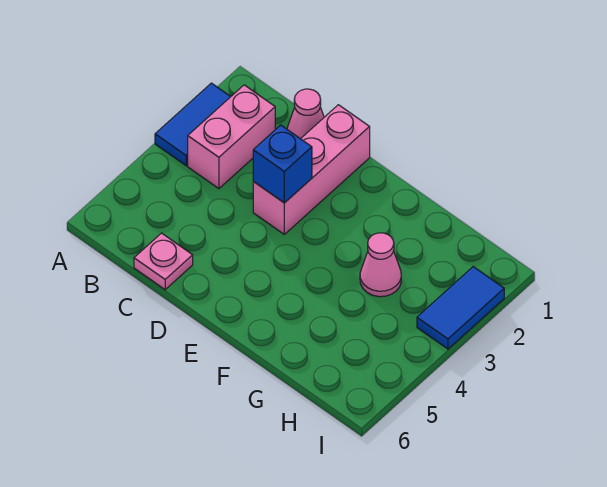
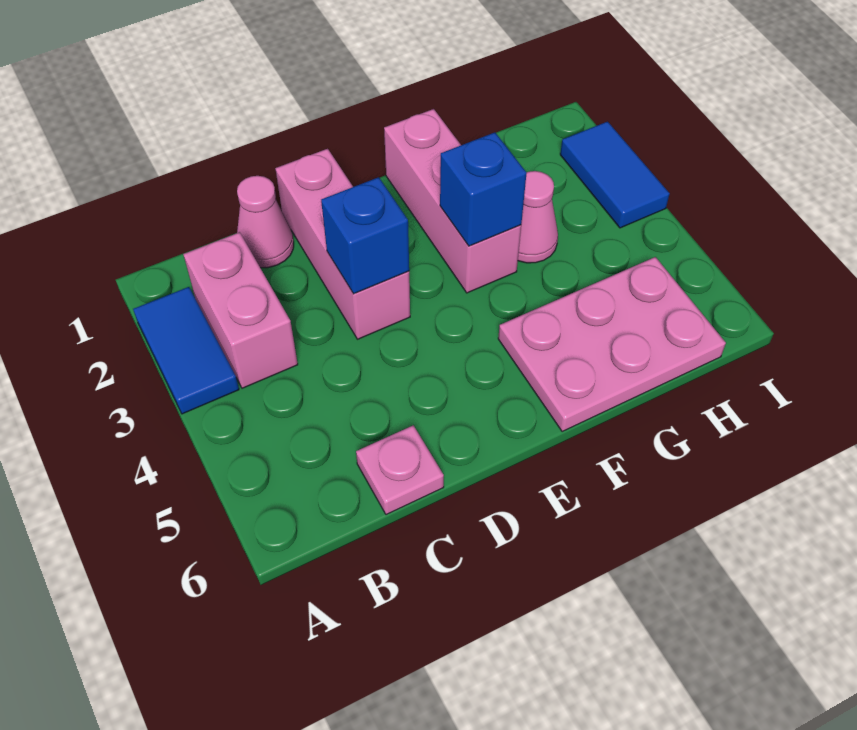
none -> pink 1x3 brick [384,109,521,293]
none -> blue 1x1 brick [440,132,527,246]
none -> pink 2x3 plate [498,257,726,432]

